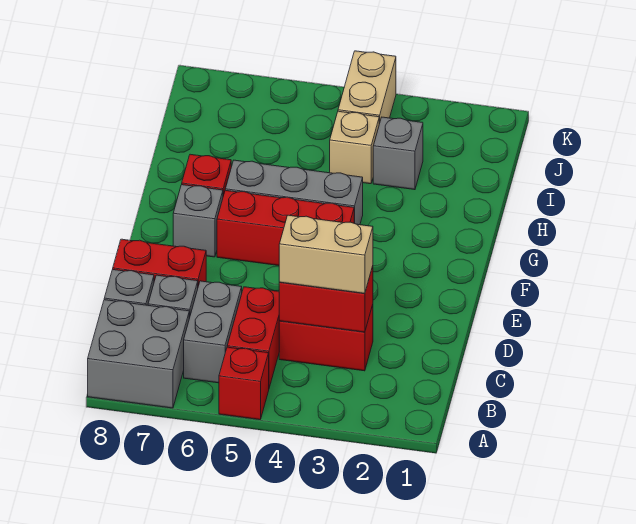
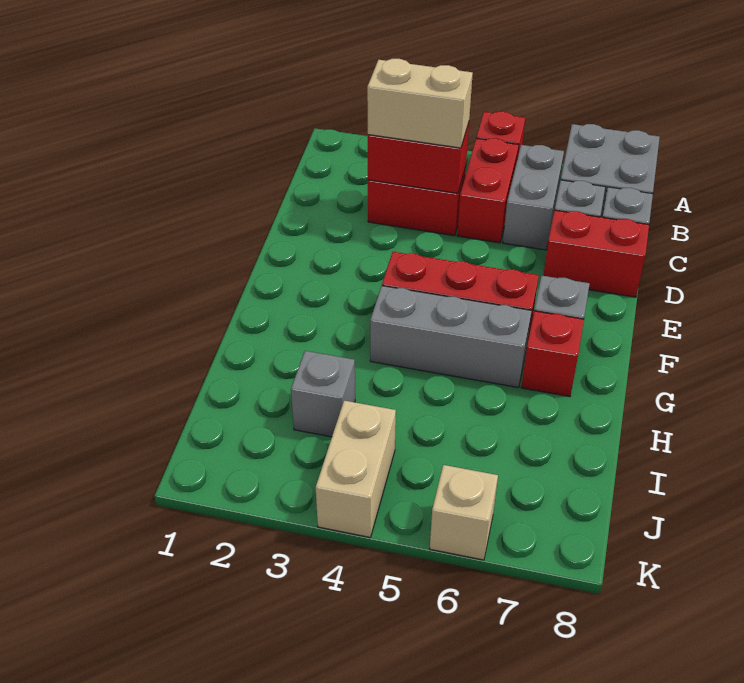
tan 1x1 brick [330,111,379,184] -> tan 1x1 brick moved to [430,465,498,560]

